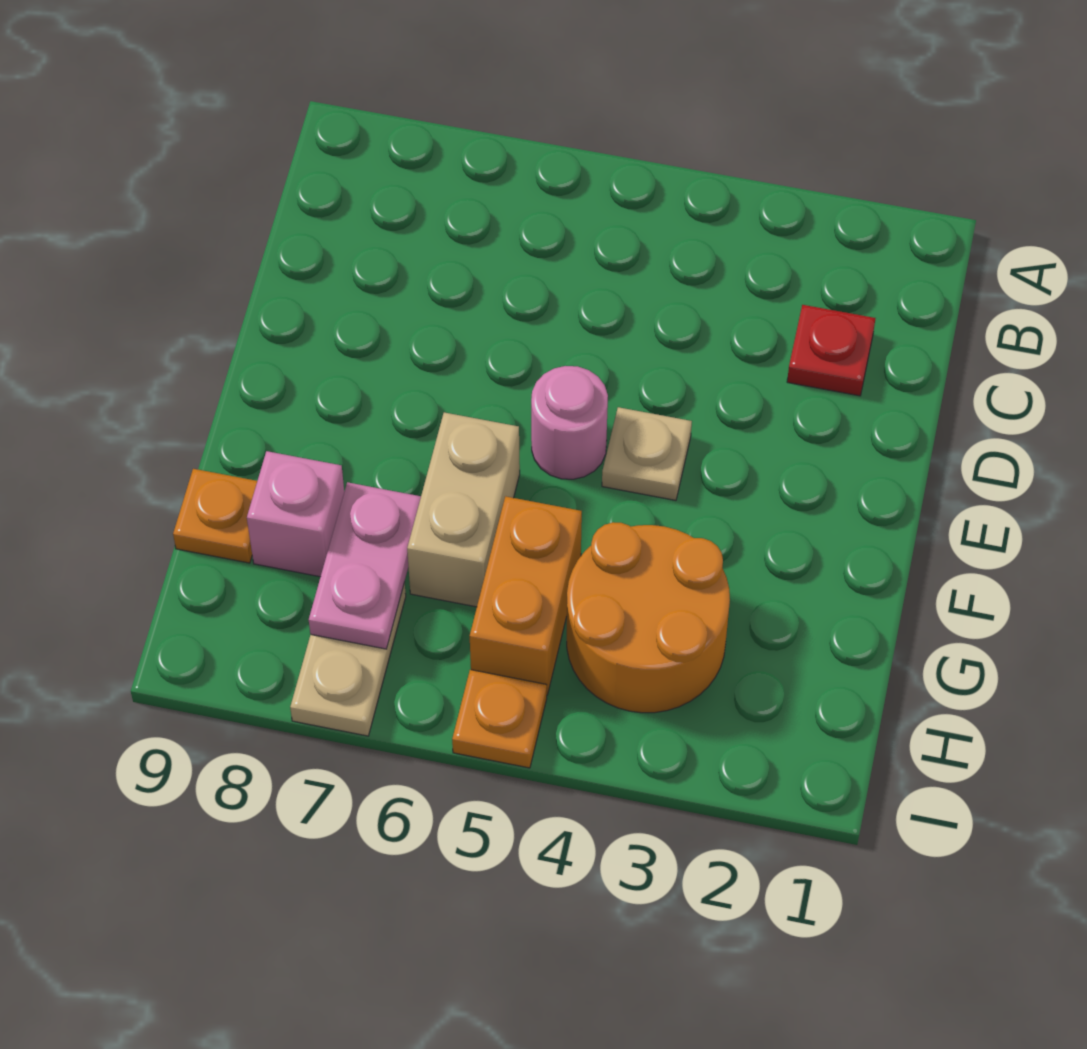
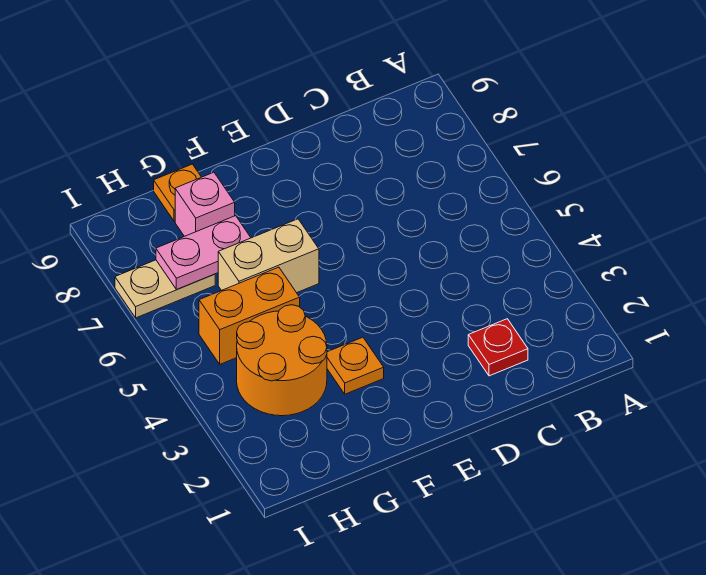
tan 1x1 plate [602,407,692,500] -> none
pink 1x1 round brick [531,366,608,479] -> none
orange 1x1 plate [452,670,547,768] -> orange 1x1 plate moved to [327,337,384,394]

